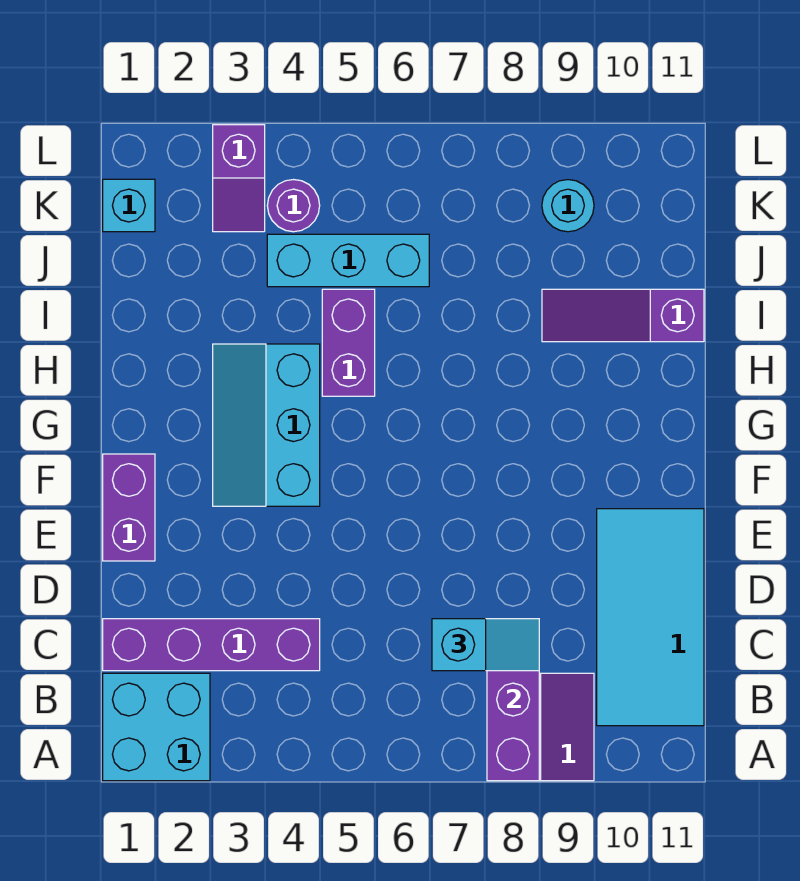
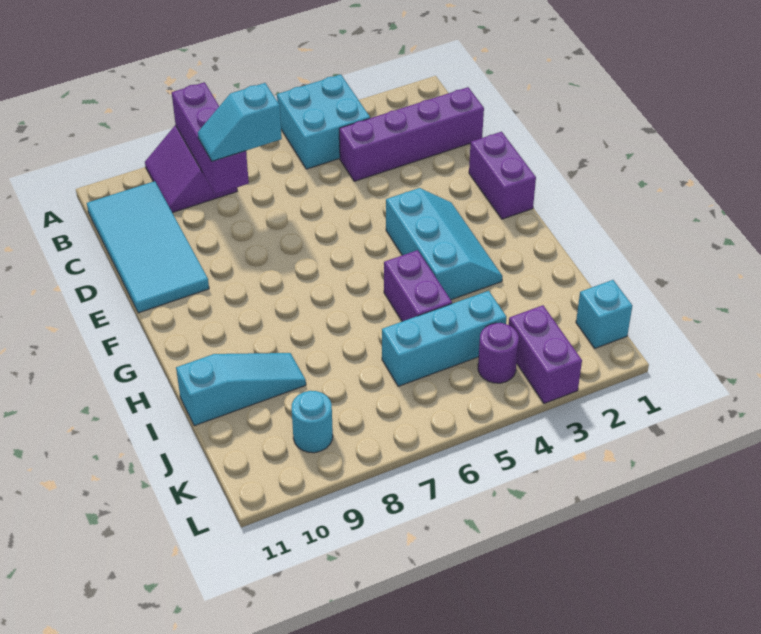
cyan 2x2 brick [103,673,210,781] -> cyan 2x2 brick moved to [277,74,370,169]
purple 1x3 slope [542,289,704,342] -> cyan 1x3 slope [176,353,306,426]
purple 1x2 slope [213,125,265,232] -> purple 1x2 brick [509,305,582,403]

